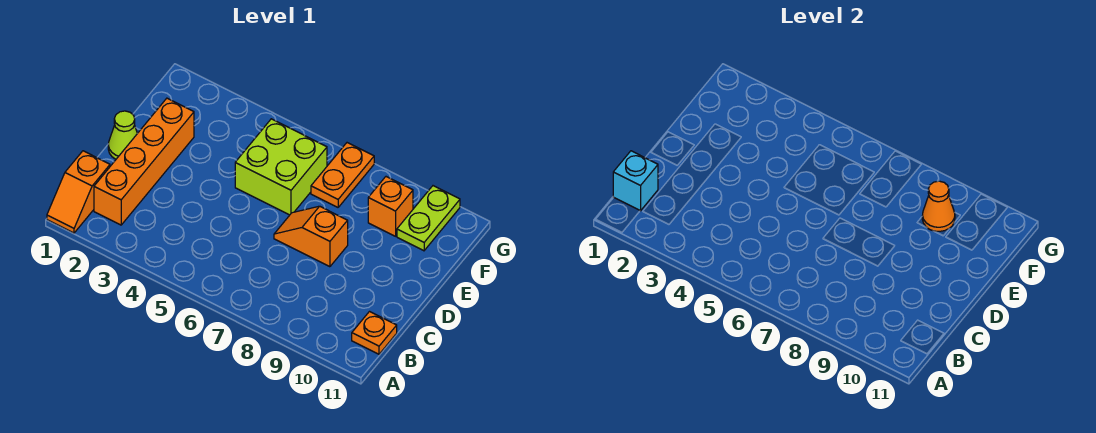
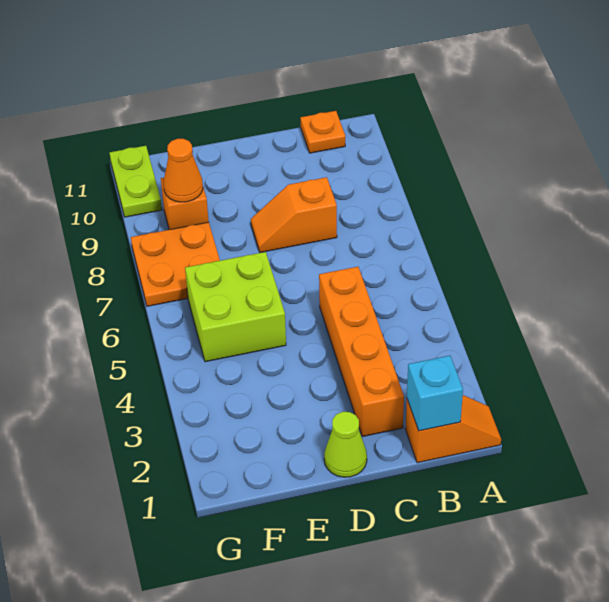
orange 1x4 brick [94,98,194,225] -> orange 1x4 brick turned to [319,267,404,437]
orange 1x2 slope [274,206,348,267] -> orange 1x2 slope turned to [251,177,337,253]
orange 1x2 plate [311,143,374,207] -> orange 2x2 plate [131,222,220,306]
lime 1x2 plate [397,186,460,251] -> lime 1x2 plate turned to [110,146,162,217]

